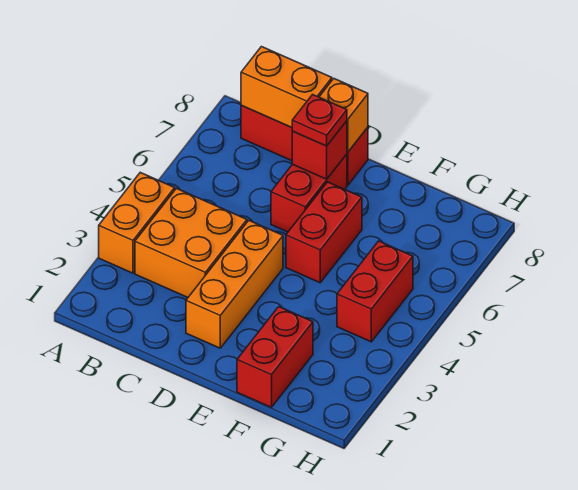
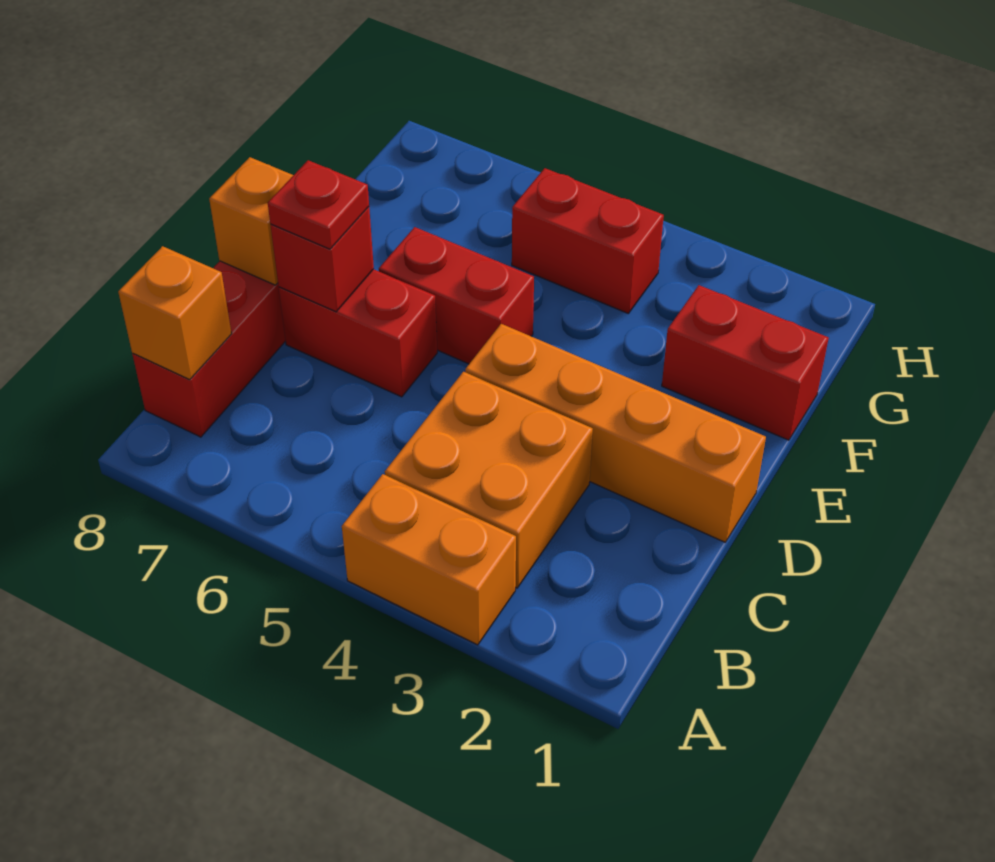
orange 1x2 brick [241,47,332,128] -> orange 1x1 brick [118,246,232,380]
orange 1x3 brick [186,221,283,348] -> orange 1x4 brick [465,324,766,542]

